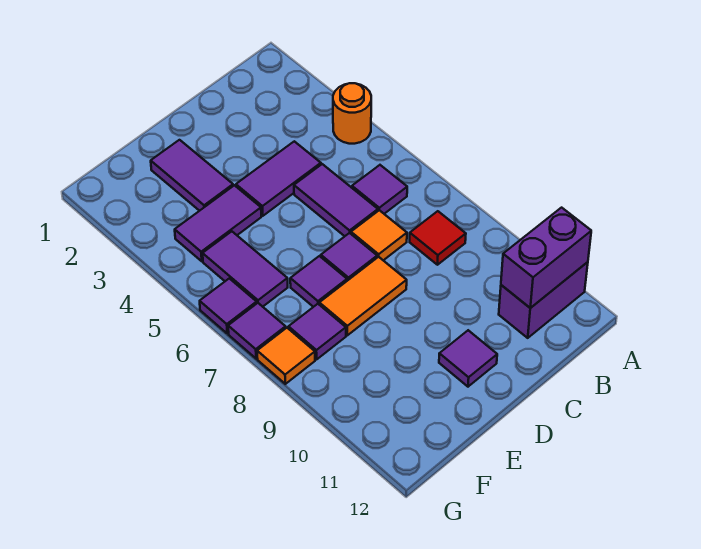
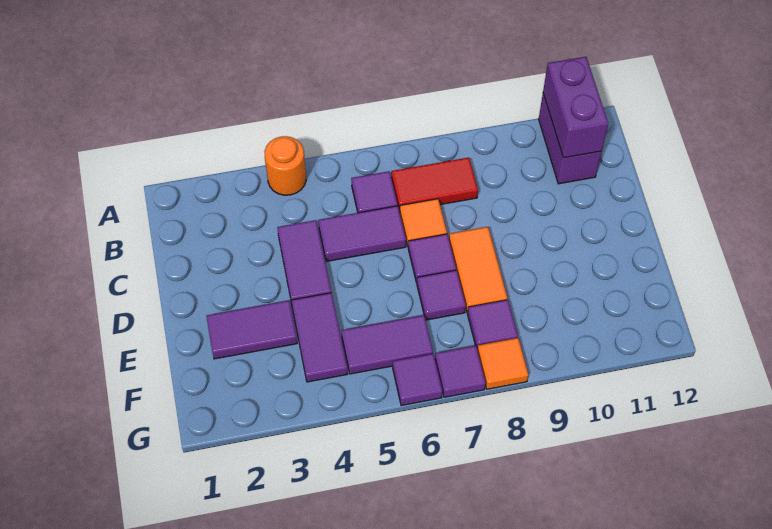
red 1x1 tile [410,211,466,265] -> red 1x2 tile [391,158,478,211]
purple 1x1 tile [439,330,497,387] -> none

